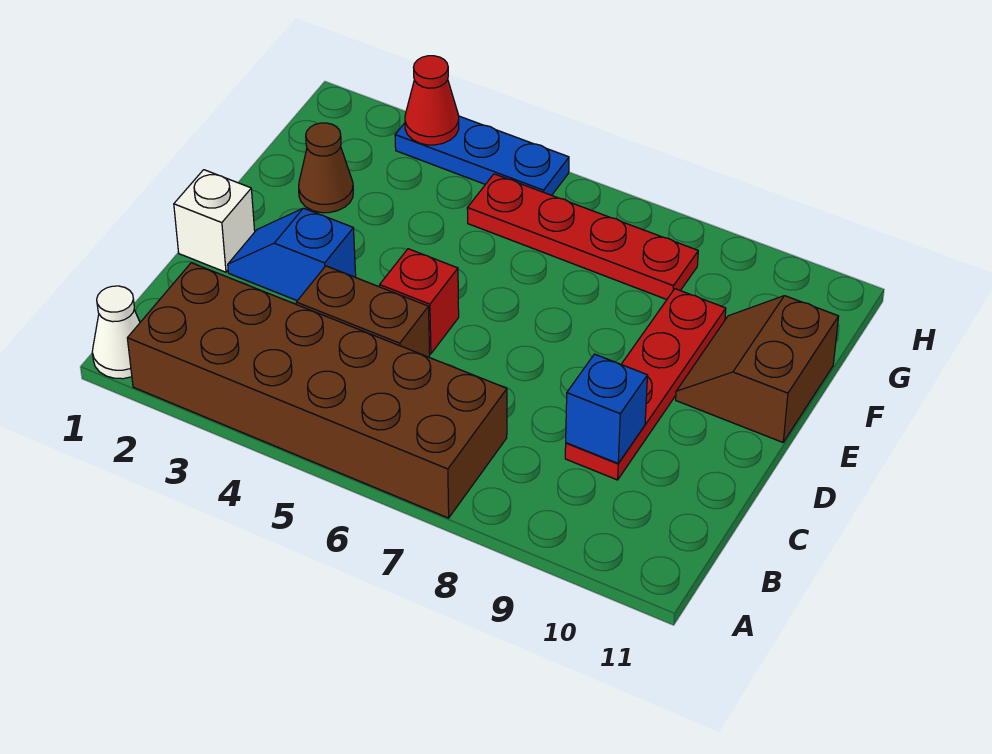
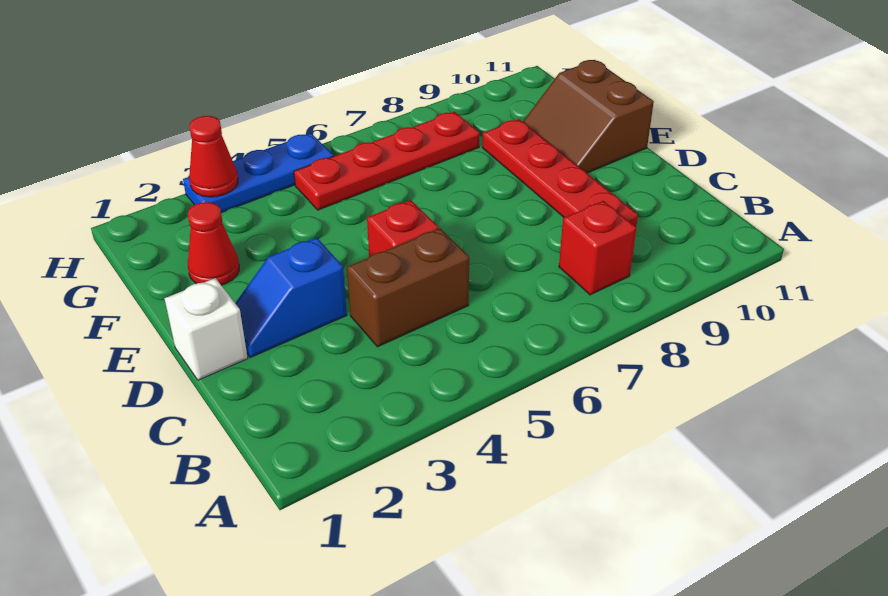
white 1x1 cone [92,286,140,379] -> none
brown 2x6 brick [127,263,507,518] -> none
none -> red 1x1 brick [559,201,636,295]
blue 1x1 brick [566,354,648,463] -> none
brown 1x1 cone [299,123,353,213] -> red 1x1 cone [188,202,239,285]

